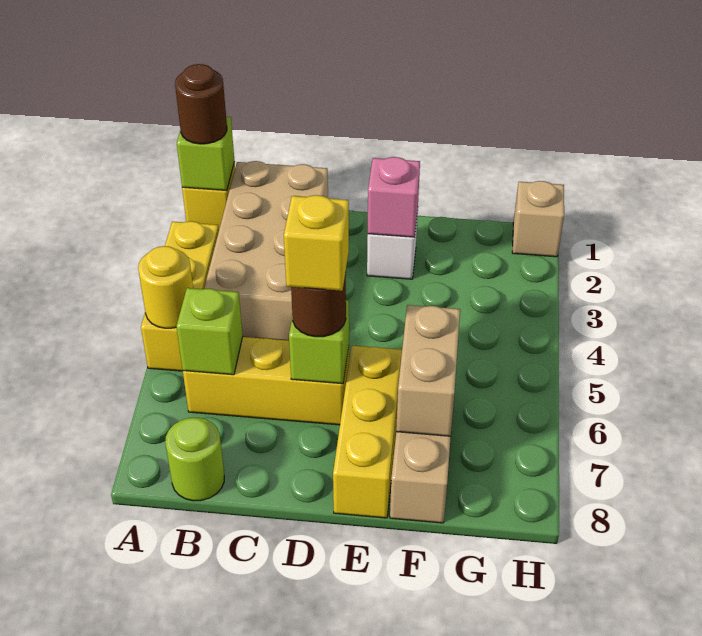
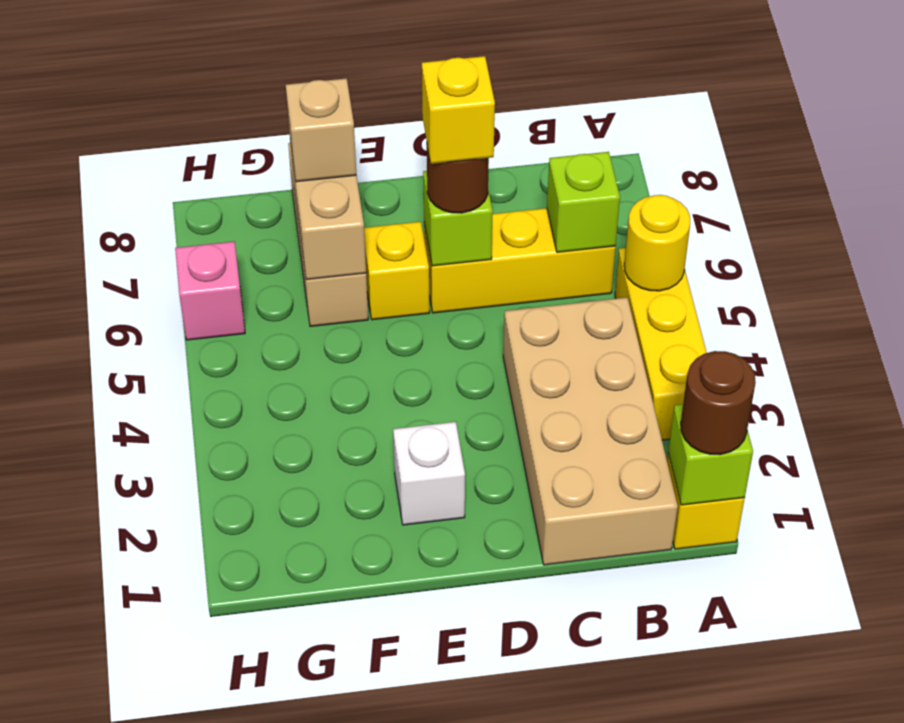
lime 1x1 round brick [165,418,224,501] -> none
pink 1x1 brick [368,157,420,237] -> pink 1x1 brick moved to [175,241,245,340]
yellow 1x3 brick [333,346,402,518] -> yellow 1x1 brick [364,222,430,320]
tan 1x1 brick [512,181,564,257] -> tan 1x1 brick moved to [286,78,356,182]

